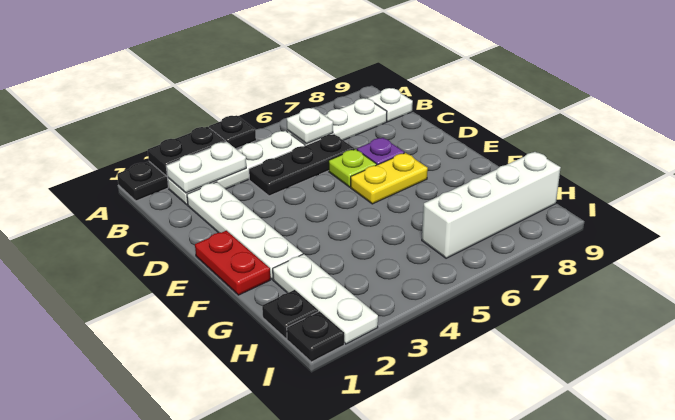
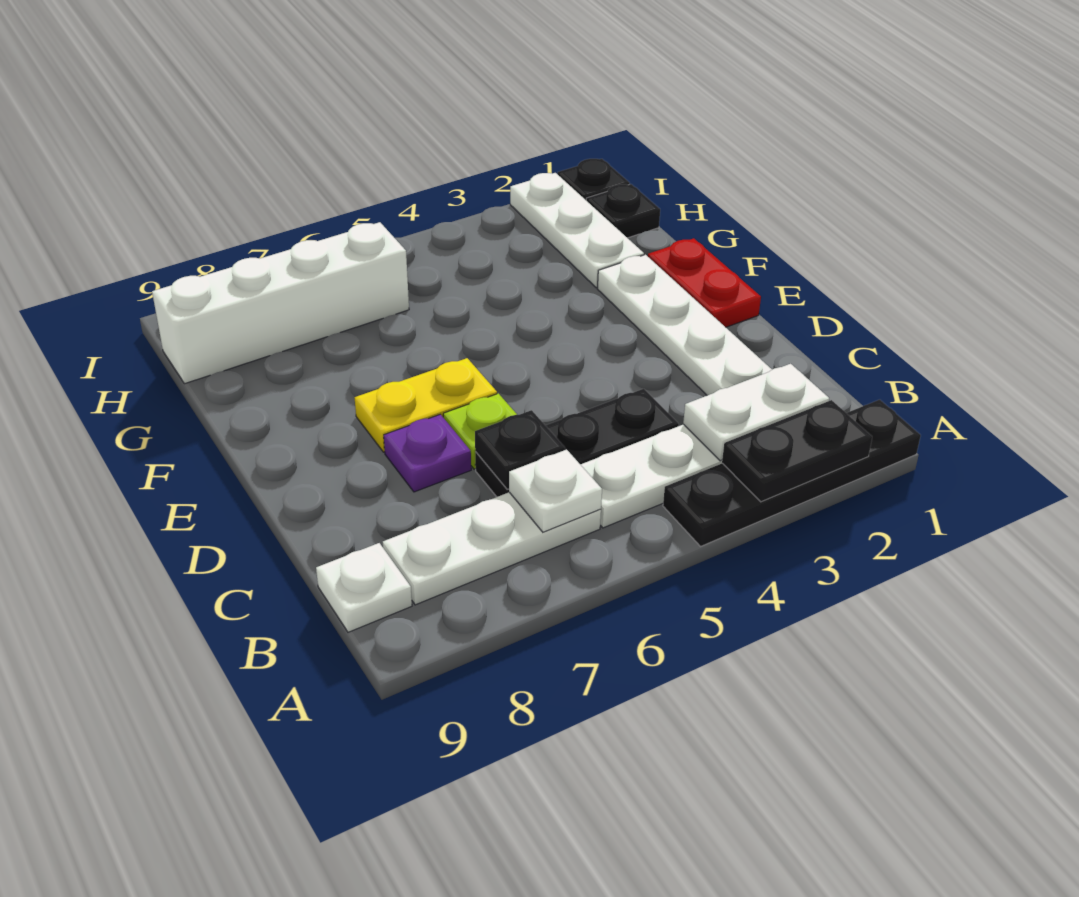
black 1x1 plate [209,115,256,149] -> black 1x1 plate moved to [475,410,565,489]

